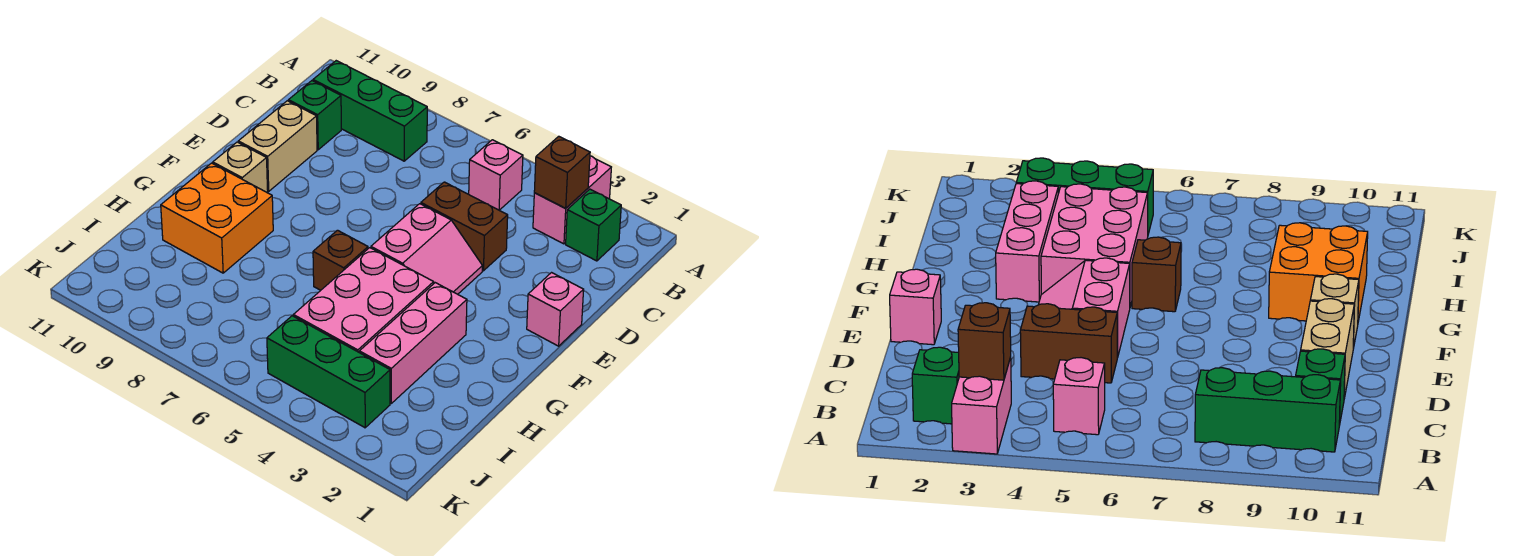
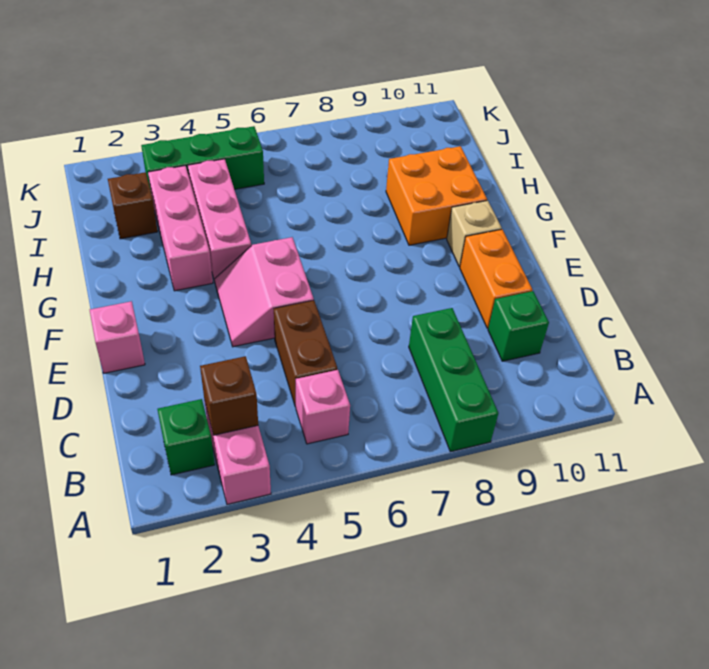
green 1x3 brick [313,61,427,161] -> green 1x3 brick turned to [409,308,498,452]
brown 1x2 brick [421,182,508,271] -> brown 1x2 brick turned to [274,300,337,407]
tan 1x2 brick [238,101,317,191] -> orange 1x2 brick [460,229,532,328]
pink 2x3 brick [293,248,434,352] -> pink 1x3 brick [188,159,251,281]
brown 1x1 brick [313,230,368,290] -> brown 1x1 brick moved to [108,172,158,239]

